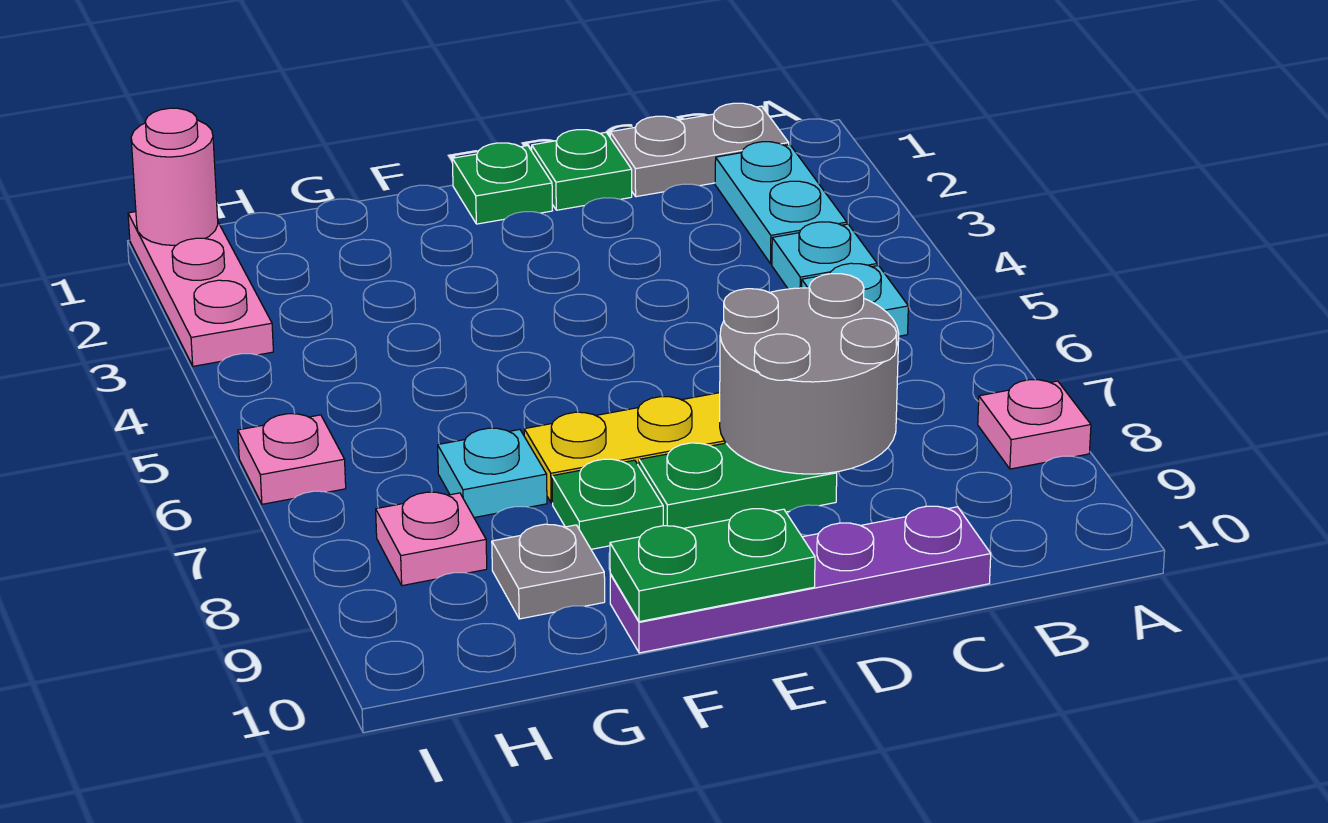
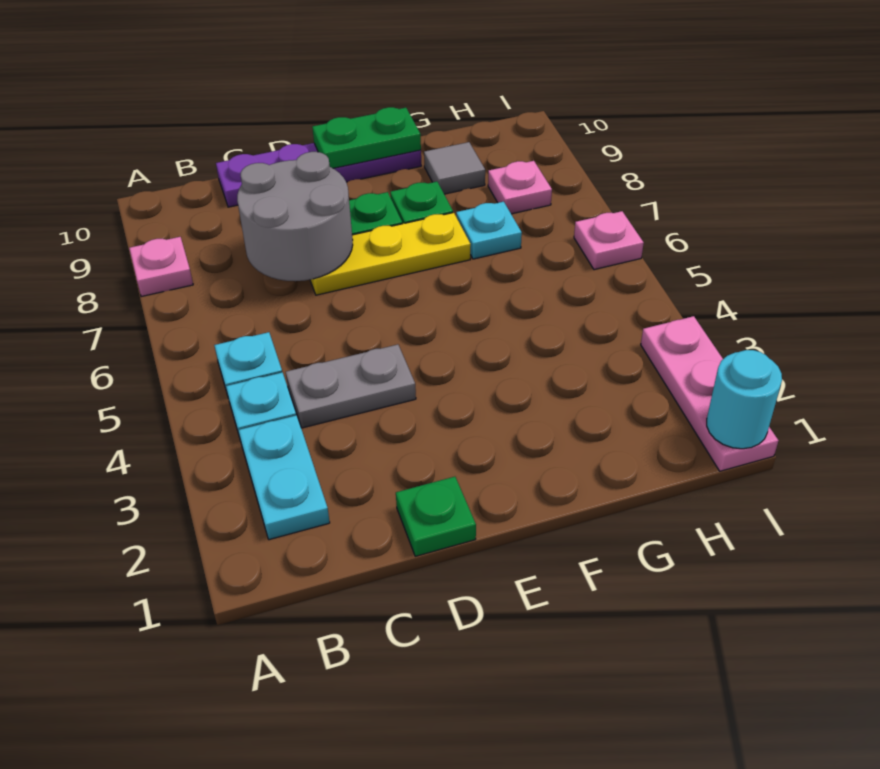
grey 1x2 plate [610,103,789,197] -> grey 1x2 plate moved to [286,345,416,428]
green 1x1 plate [452,143,552,224] -> none
grey 1x1 plate [492,524,605,619] -> grey 1x1 tile [424,142,485,194]
pink 1x1 round brick [131,108,218,246] -> cyan 1x1 round brick [707,350,782,449]

